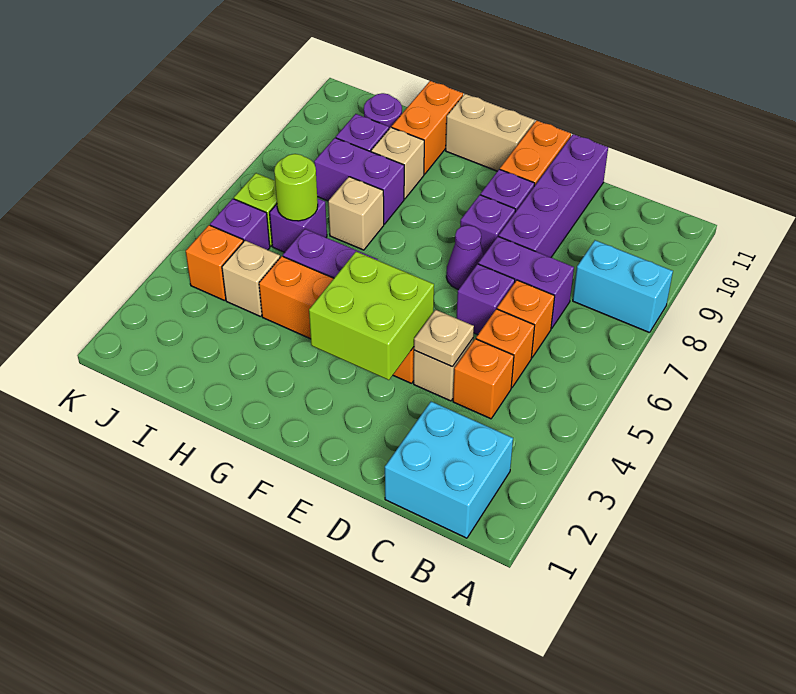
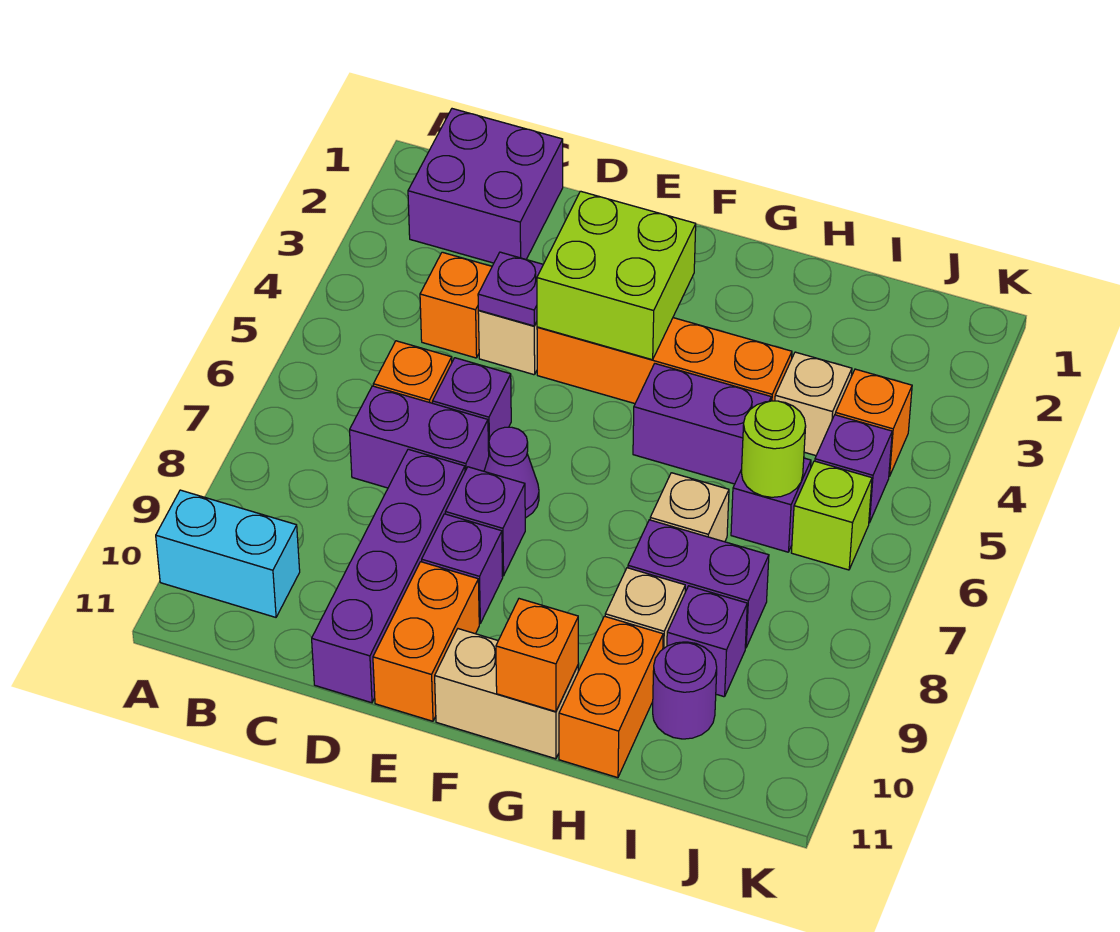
cyan 1x2 brick [573,240,673,333] -> cyan 1x2 brick moved to [156,490,300,617]
cyan 2x2 brick [385,402,513,538] -> purple 2x2 brick [408,109,563,263]
orange 1x1 brick [476,309,535,388] -> orange 1x1 brick moved to [496,599,578,712]
tan 1x1 plate [414,310,474,367] -> purple 1x1 plate [478,252,543,326]

